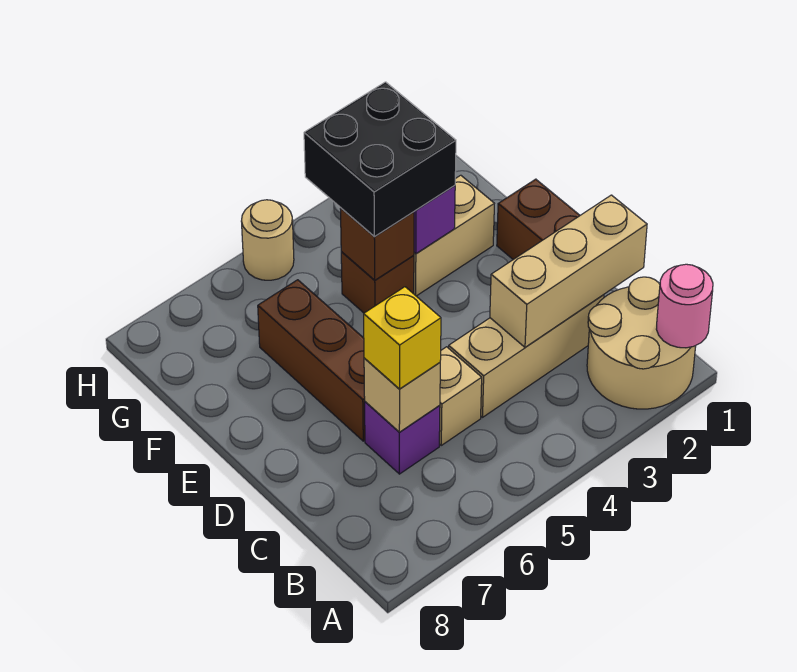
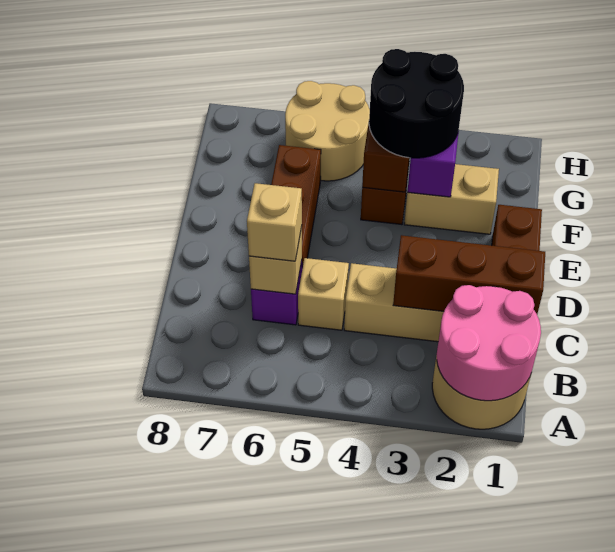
pink 1x1 round brick [656,264,713,348] -> pink 2x2 round brick [437,285,541,401]
tan 1x3 brick [490,195,647,347] -> brown 1x3 brick [393,235,545,314]
yellow 1x1 brick [364,287,441,389] -> tan 1x1 brick [247,183,302,261]
black 2x2 brick [304,82,456,237] -> black 2x2 round brick [369,49,464,158]
tan 1x1 round brick [241,200,294,280] -> tan 2x2 round brick [285,81,370,181]

